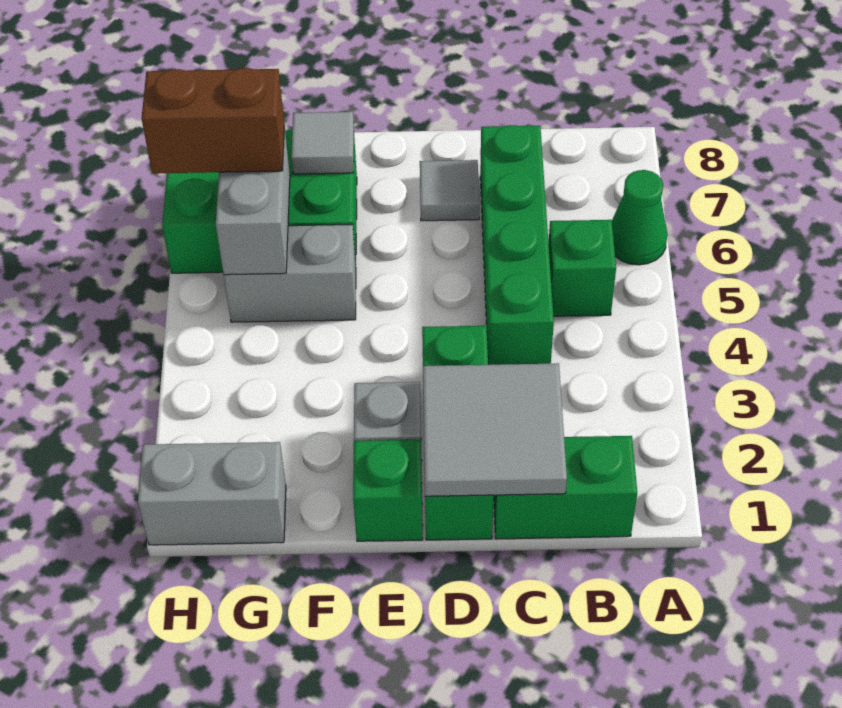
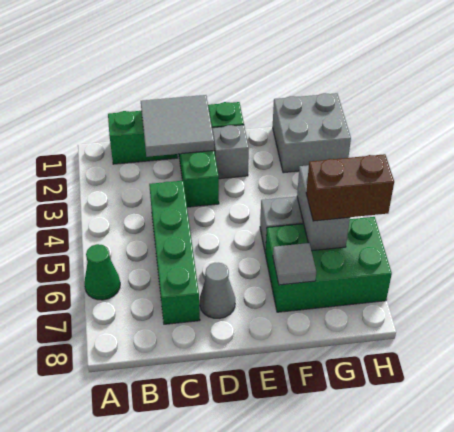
green 1x1 brick [549,220,616,316] -> none
grey 1x1 tile [420,160,479,221] -> grey 1x1 cone [200,263,235,318]
grey 1x2 brick [138,442,286,545] -> grey 2x2 brick [273,93,351,173]

